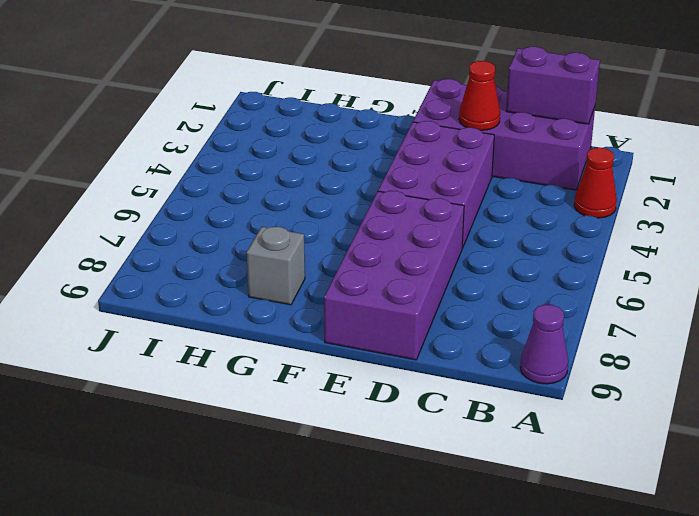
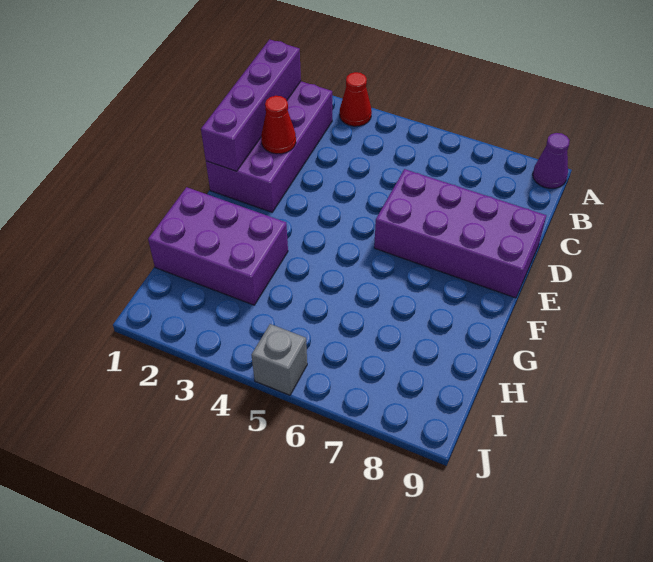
purple 1x2 brick [506,47,600,124] -> purple 1x4 brick [201,39,301,171]
purple 2x3 brick [378,121,494,248] -> purple 2x3 brick moved to [148,187,288,305]
grey 1x1 brick [247,227,305,305] -> grey 1x1 brick moved to [252,324,307,395]

